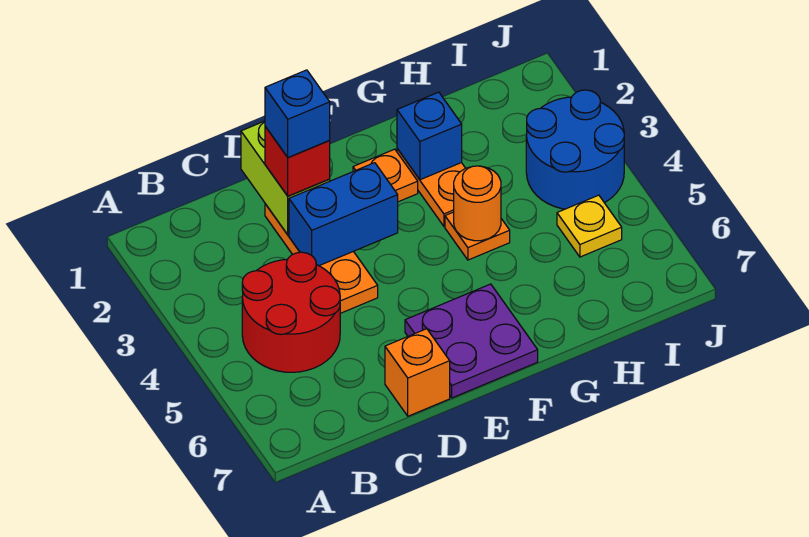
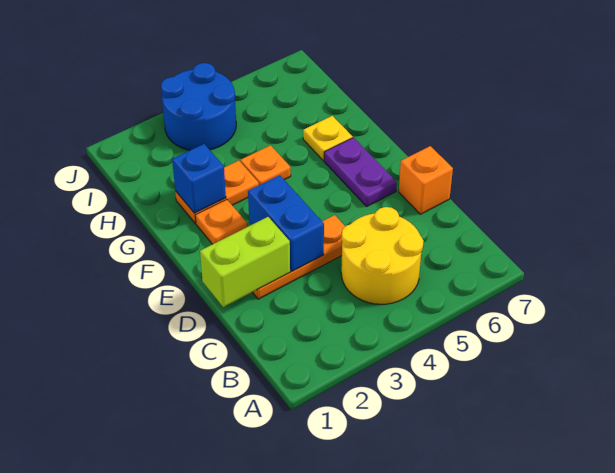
red 2x2 round brick [242,252,340,372] -> yellow 2x2 round brick [341,207,423,304]
red 1x1 brick [265,126,330,196] -> none
blue 1x1 brick [265,70,330,158] -> none
purple 2x2 plate [405,284,538,398] -> purple 1x2 plate [324,138,397,206]
orange 1x1 round brick [454,166,501,241] -> none
yellow 1x1 plate [557,195,622,257] -> yellow 1x1 plate moved to [303,116,353,160]

